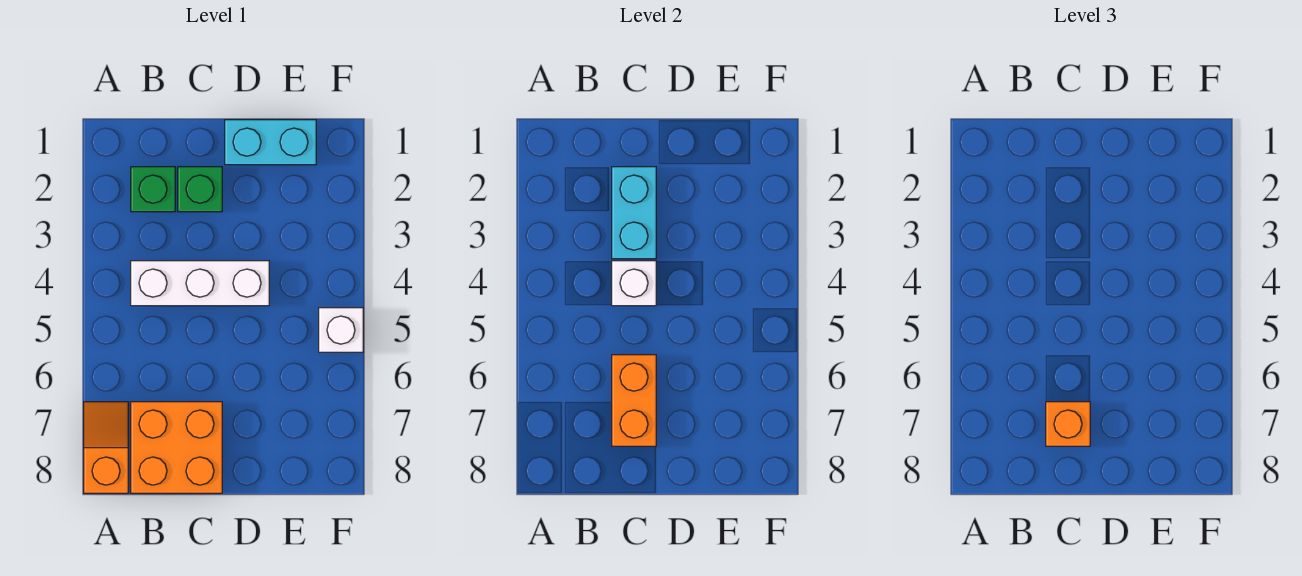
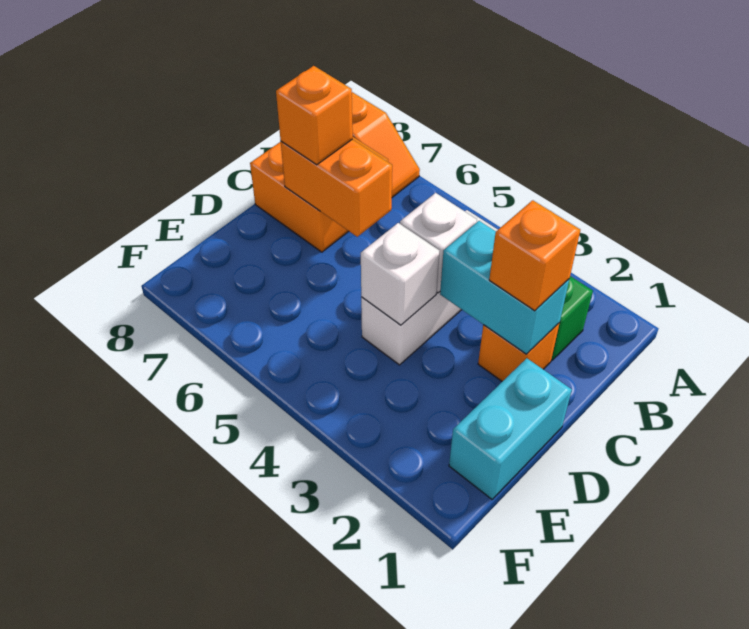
green 1x1 brick [178,167,222,212] -> orange 1x1 brick [478,324,559,381]
none -> orange 1x1 brick [489,200,580,311]
white 1x1 brick [319,308,363,352] -> white 1x1 brick moved to [361,223,439,325]

